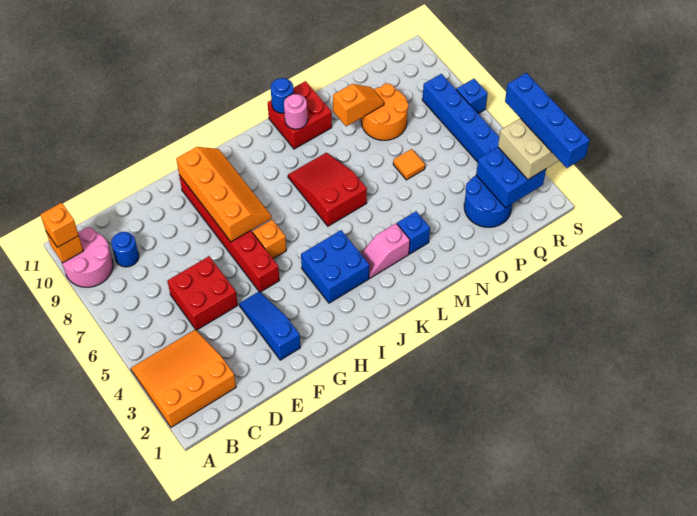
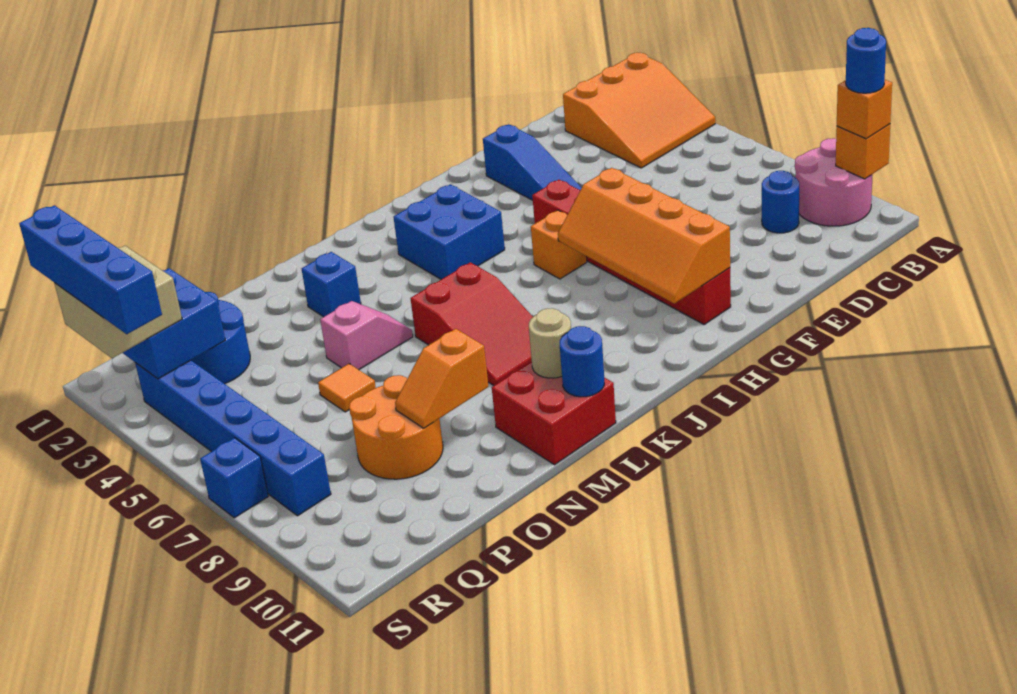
none -> blue 1x1 round brick [846,28,886,93]
red 2x2 brick [167,256,238,330] -> none
pink 1x2 slope [361,223,410,278] -> pink 1x2 slope moved to [320,301,413,370]
pink 1x1 round brick [284,94,307,129] -> tan 1x1 round brick [529,308,571,378]

